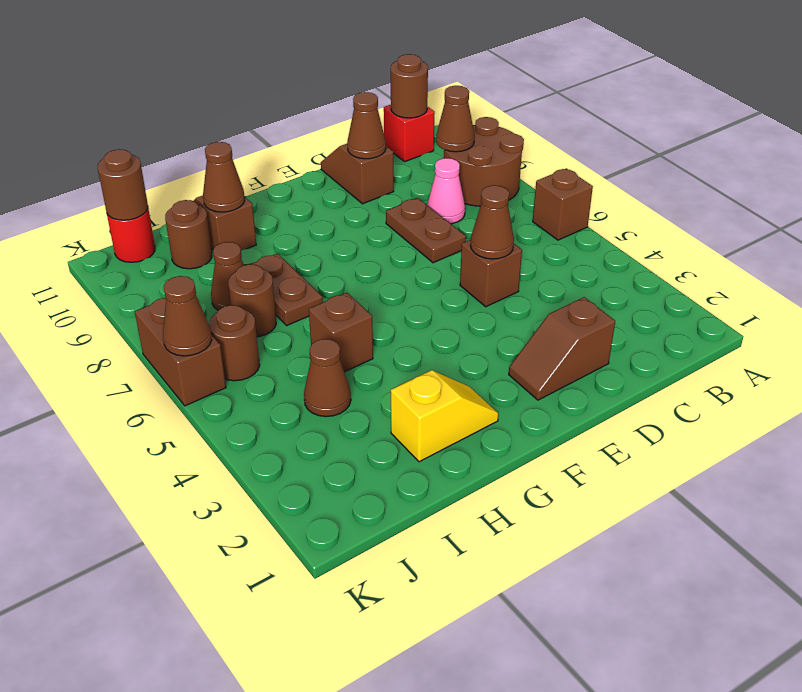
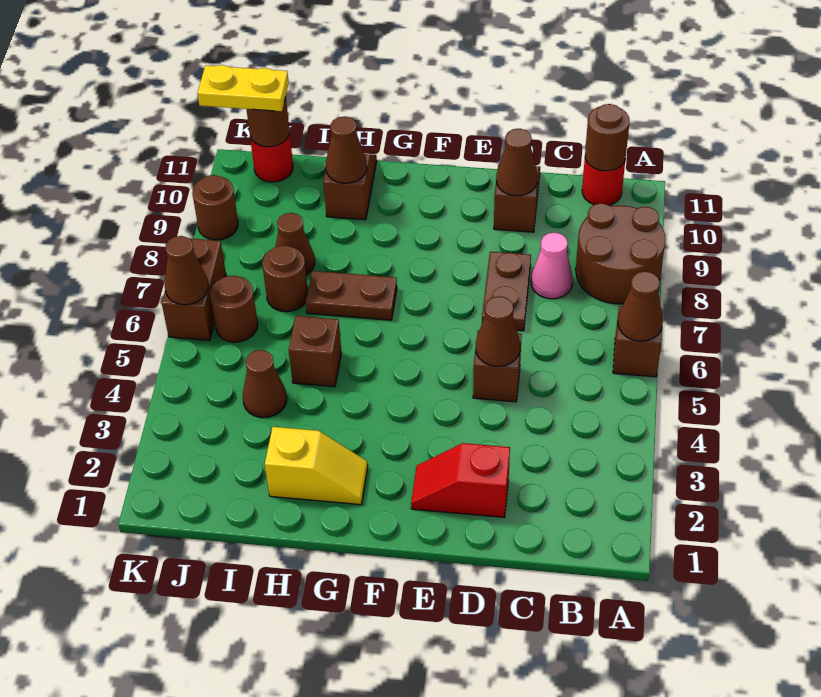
brown 1x1 cone [436,86,475,152] -> brown 1x1 cone moved to [618,271,663,341]
red 1x1 brick [384,105,435,161] -> red 1x1 round brick [582,159,625,205]
brown 1x2 slope [509,297,615,400] -> red 1x2 slope [411,443,510,517]
brown 1x2 plate [251,253,323,326] -> brown 1x2 plate turned to [306,271,397,320]
brown 1x1 round brick [165,200,212,269] -> brown 1x1 round brick moved to [192,175,238,240]
none -> yellow 1x2 plate [197,65,289,111]

